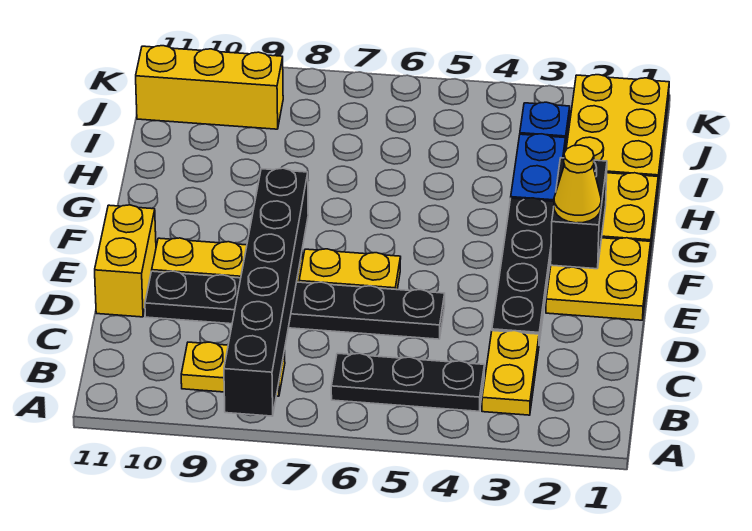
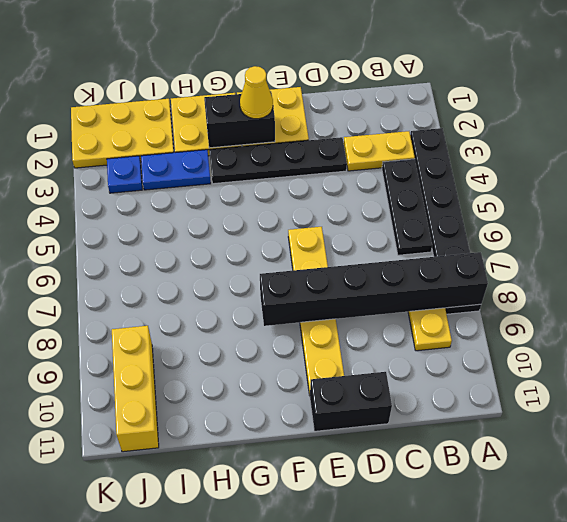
black 1x6 plate [145,271,445,339] -> black 1x6 plate moved to [410,128,481,314]
yellow 1x2 brick [95,205,156,317] -> black 1x2 brick [310,372,392,431]

